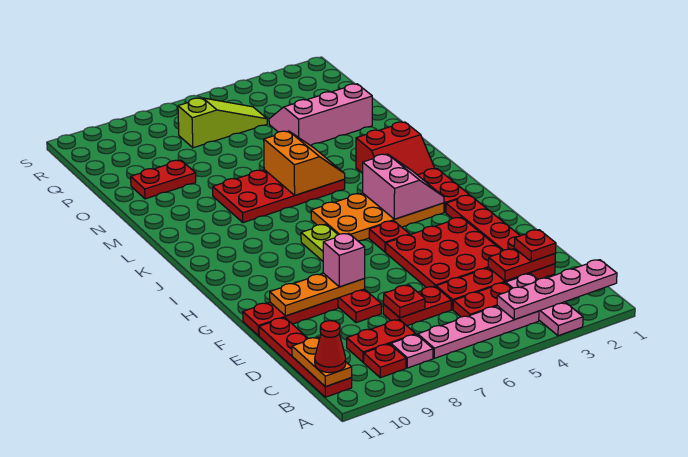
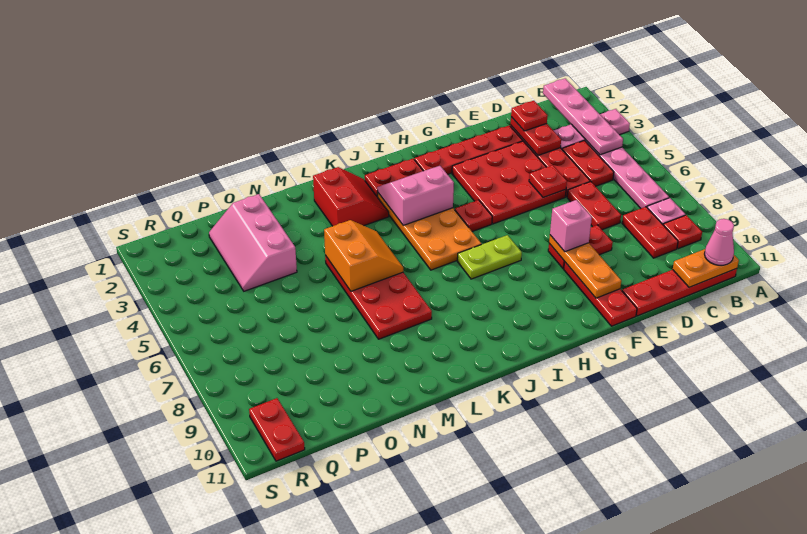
red 1x1 cone [315,321,346,373] -> pink 1x1 cone [705,219,734,265]
red 1x1 plate [383,285,425,318] -> red 1x1 plate moved to [529,165,567,198]
orange 2x2 slope [264,131,345,195] -> orange 2x2 slope turned to [324,220,403,291]
red 1x2 plate [131,160,196,199] -> red 1x2 plate moved to [249,398,305,461]
lime 1x3 slope [178,98,267,148] -> none

